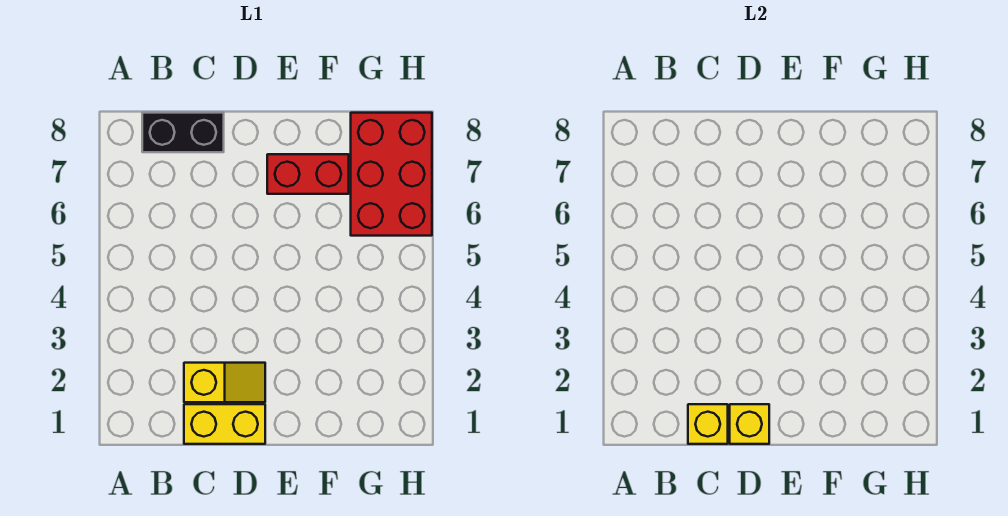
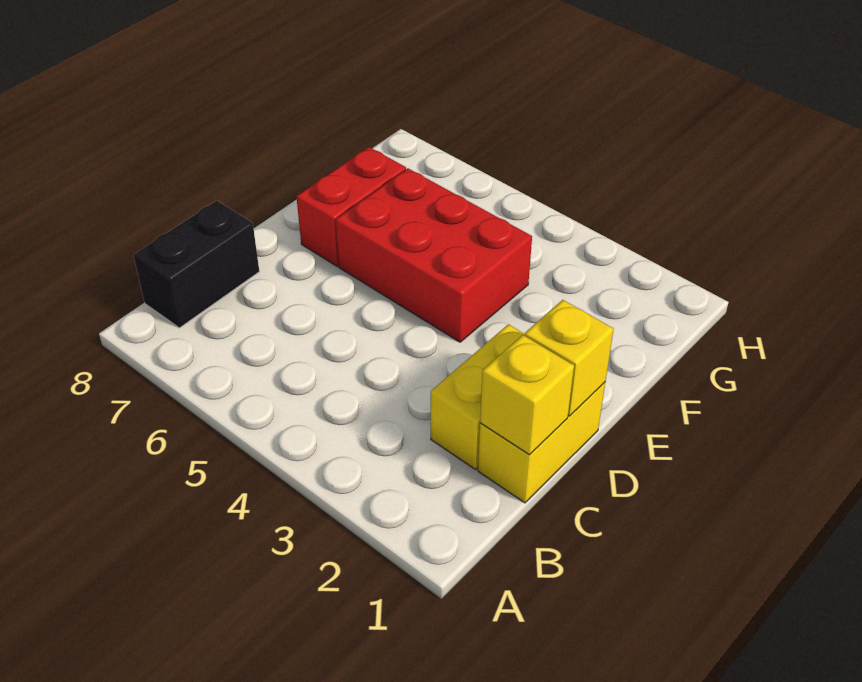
yellow 1x2 slope [184,363,265,402] -> yellow 1x2 brick [431,324,525,470]
red 2x3 brick [351,113,432,236] -> red 2x3 brick moved to [336,168,532,342]

